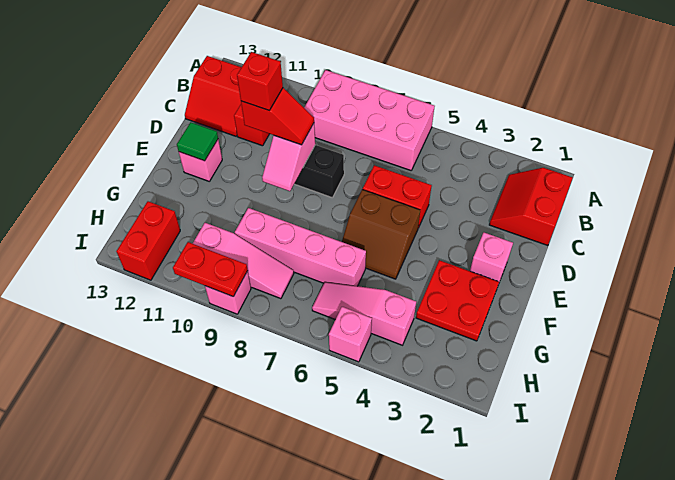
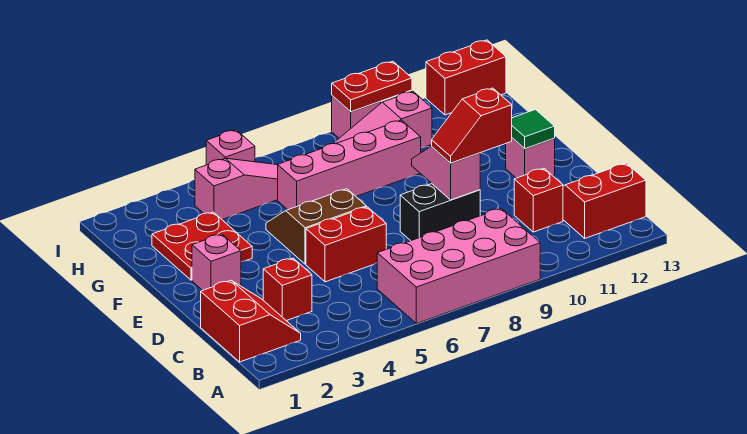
red 1x1 brick [237,52,283,110] -> red 1x1 brick moved to [263,258,312,321]
red 1x2 brick [116,201,180,280] -> red 1x2 brick turned to [426,40,506,115]

